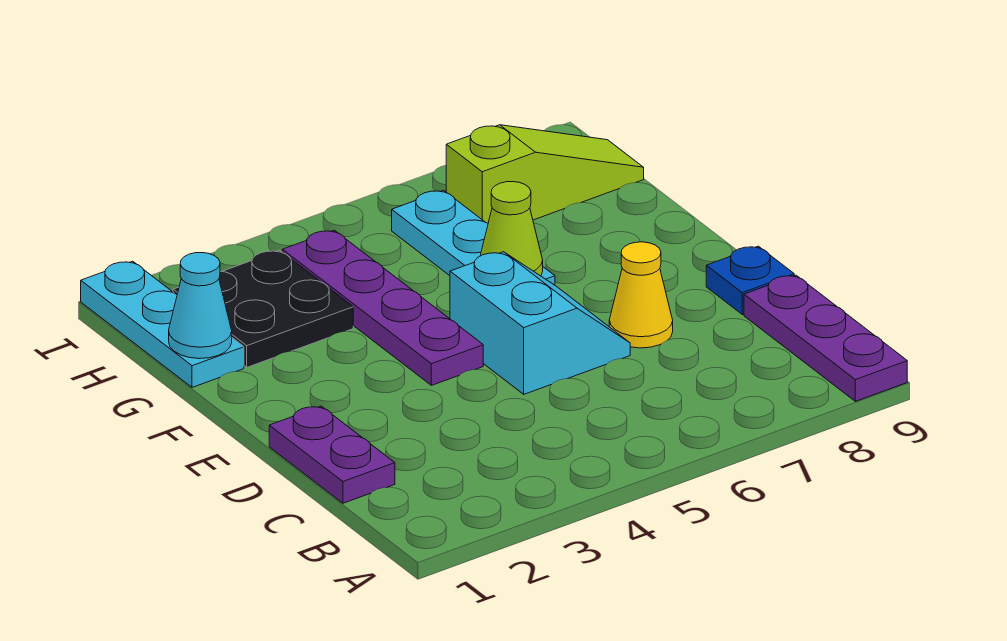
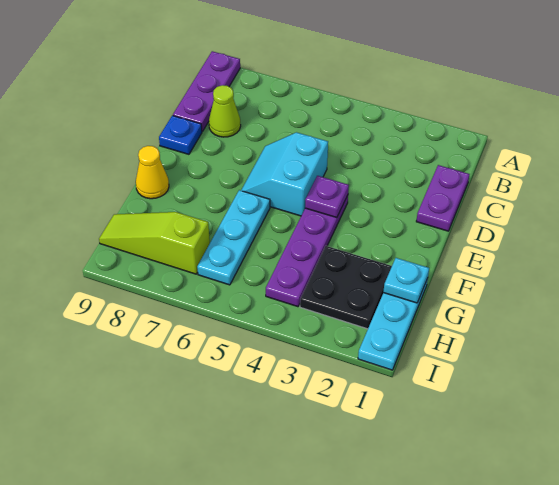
yellow 1x1 cone [609,242,673,348] -> yellow 1x1 cone moved to [136,146,169,199]
none -> purple 1x1 plate [305,176,349,218]
lime 1x1 cone [480,182,543,276] -> lime 1x1 cone moved to [209,85,241,137]
cyan 1x1 cone [169,253,232,359] -> cyan 1x1 plate [383,258,429,303]

